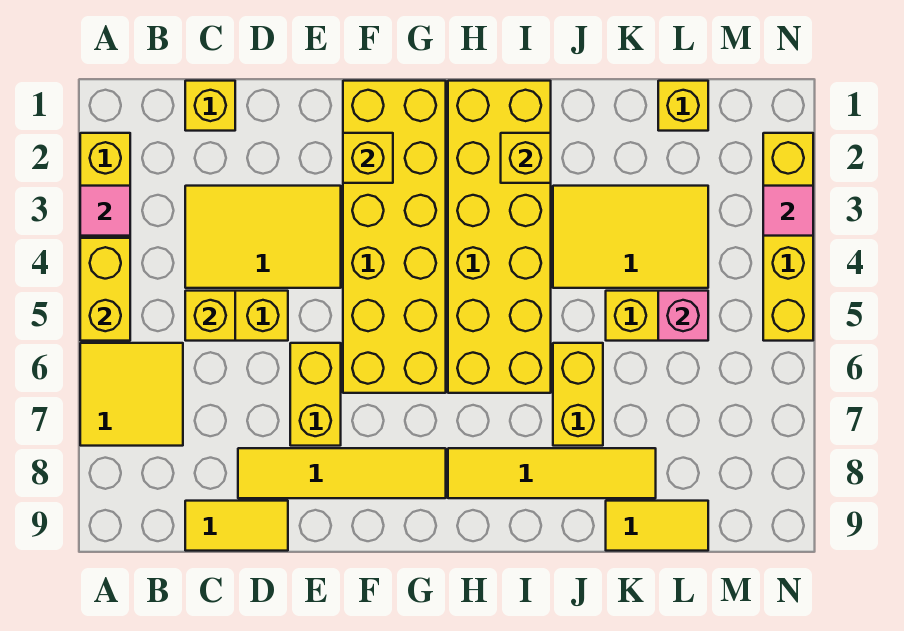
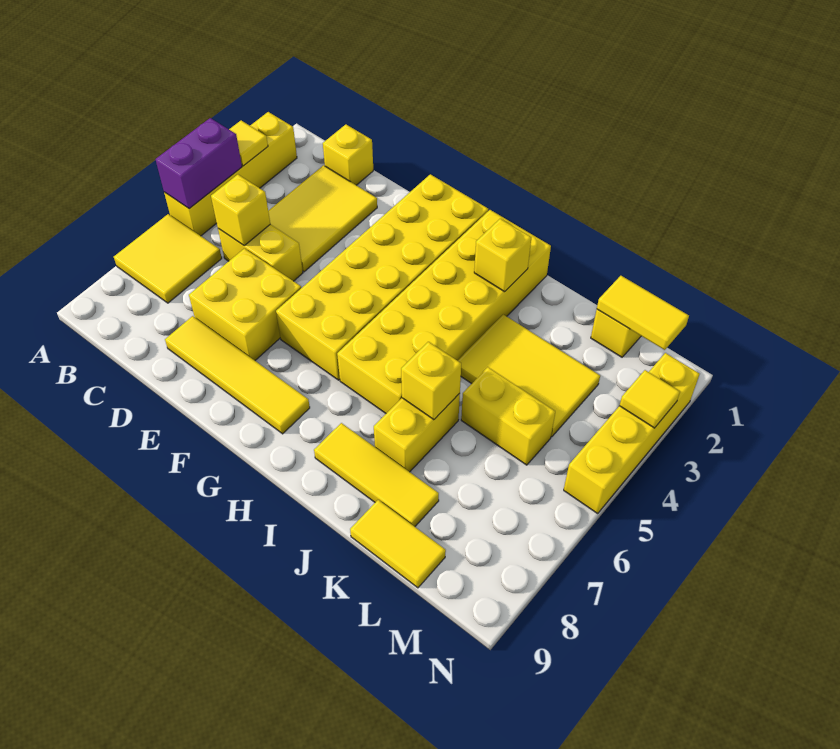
pink 1x1 tile [80,186,130,236] -> yellow 1x1 tile [229,120,268,166]
yellow 1x2 brick [80,238,130,341] -> purple 1x2 brick [155,118,242,209]
yellow 2x3 tile [185,186,341,288] -> yellow 2x3 tile turned to [268,165,377,272]
yellow 1x2 tile [185,501,288,551] -> yellow 1x2 tile moved to [597,276,689,350]
yellow 1x2 brick [290,343,341,446] -> yellow 2x2 brick [189,248,301,360]
yellow 1x1 brick [343,133,393,183] -> yellow 1x1 brick moved to [401,342,461,420]
yellow 1x4 tile [448,448,656,498] -> yellow 1x3 tile [314,423,439,527]
pink 1x1 brick [658,291,708,341] -> none
pink 1x1 tile [763,186,813,236] -> yellow 1x1 tile [619,370,680,428]

